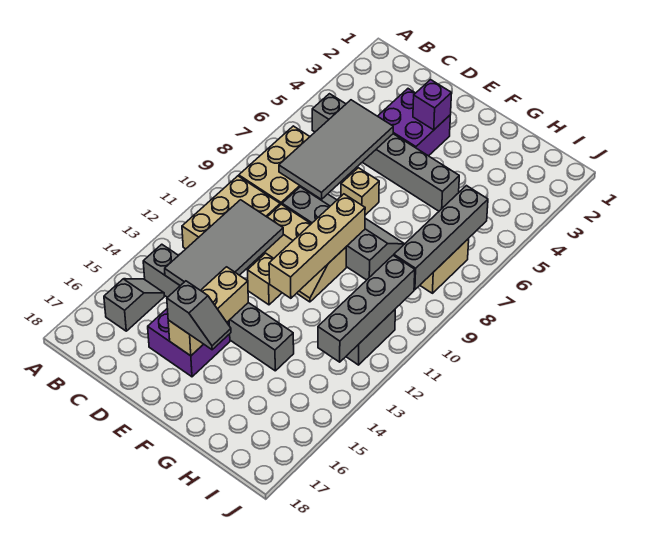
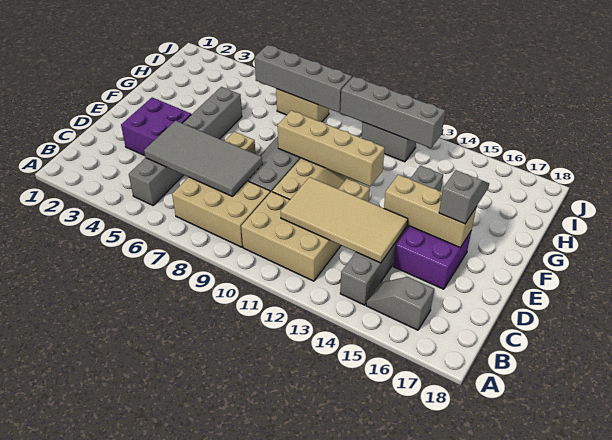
grey 2x4 tile [165,200,283,290] -> tan 2x4 tile [281,177,408,263]
purple 1x1 brick [413,80,452,130] -> none

